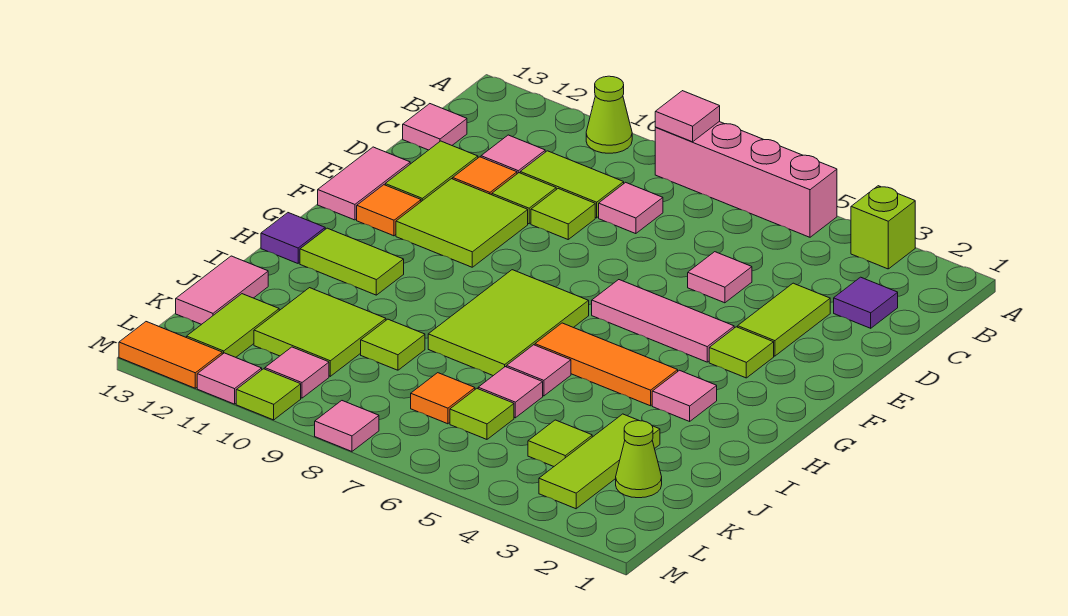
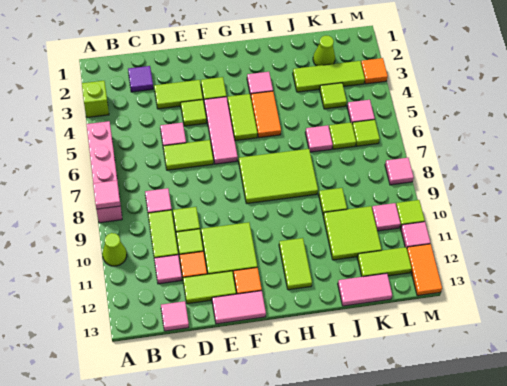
none -> lime 1x2 tile [163,140,214,170]
none -> lime 1x1 tile [181,100,206,126]
none -> lime 1x2 tile [228,94,258,141]
orange 1x3 tile [535,323,678,406] -> orange 1x2 tile [251,91,281,138]
purple 1x1 tile [261,213,325,263] -> none
pink 1x1 tile [507,345,571,396] -> pink 1x1 tile moved to [347,100,375,124]
orange 1x1 tile [411,373,475,424] -> orange 1x1 tile moved to [361,58,388,84]
none -> lime 1x1 tile [352,120,380,146]

